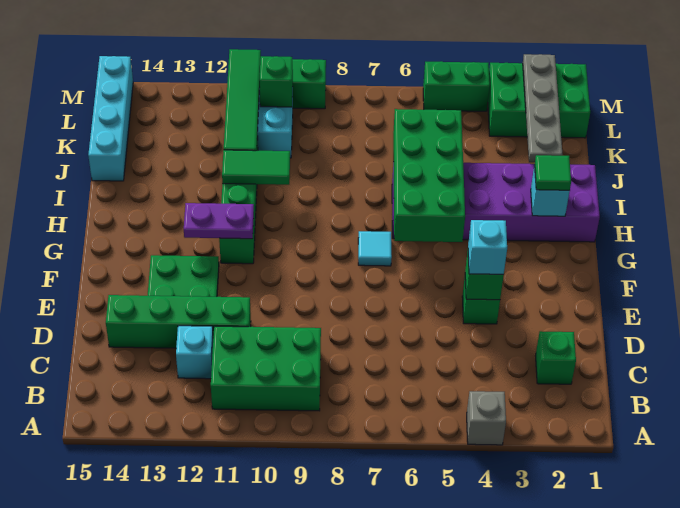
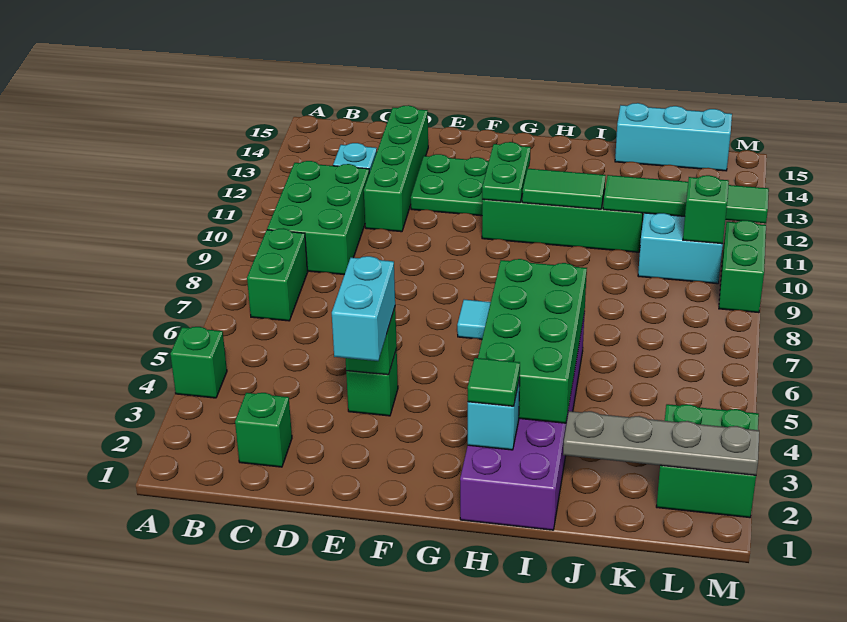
grey 1x1 brick [467,391,506,445] -> green 1x1 brick [170,327,227,398]
cyan 1x1 brick [468,220,507,274] -> cyan 1x2 brick [332,256,395,361]
green 2x4 brick [393,109,465,242] -> green 2x4 brick turned to [478,259,587,423]
purple 1x2 plate [184,203,254,239] -> green 1x2 plate [482,142,531,202]
green 1x2 tile [222,150,290,185] -> green 1x2 tile turned to [522,169,606,209]
cyan 1x4 brick [88,56,133,181] -> cyan 1x3 brick [615,103,732,171]
green 2x3 brick [488,63,590,138] -> green 2x2 brick [656,404,759,518]
green 1x2 brick [423,61,490,111] -> green 1x2 brick moved to [247,228,308,321]

